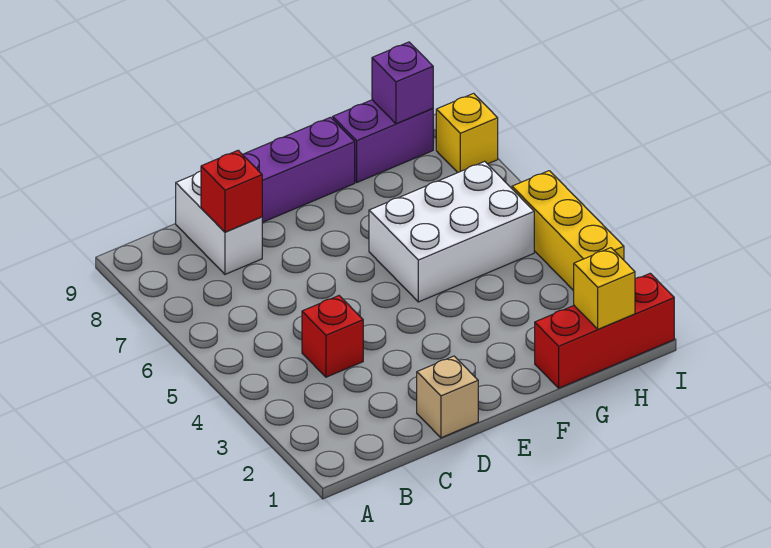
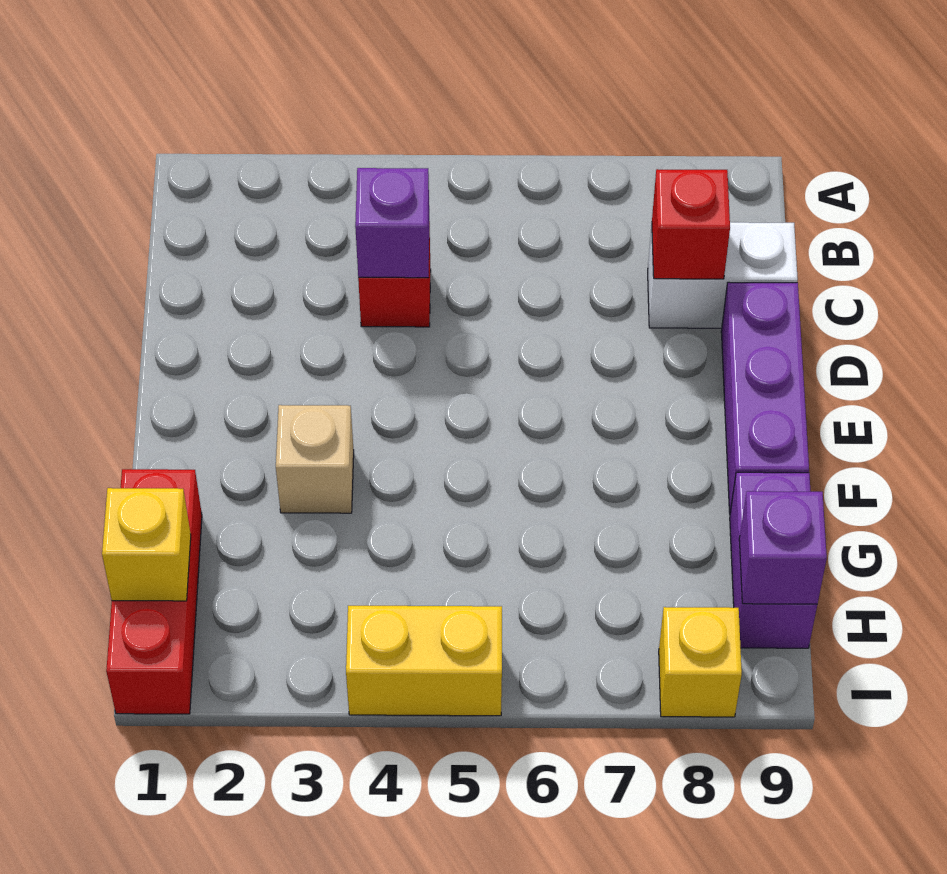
none -> purple 1x1 brick [355,168,429,278]
tan 1x1 brick [417,356,478,438] -> tan 1x1 brick moved to [276,405,354,513]
white 2x3 brick [369,161,534,302] -> none
yellow 1x3 brick [512,171,624,291] -> yellow 1x2 brick [346,606,502,716]

